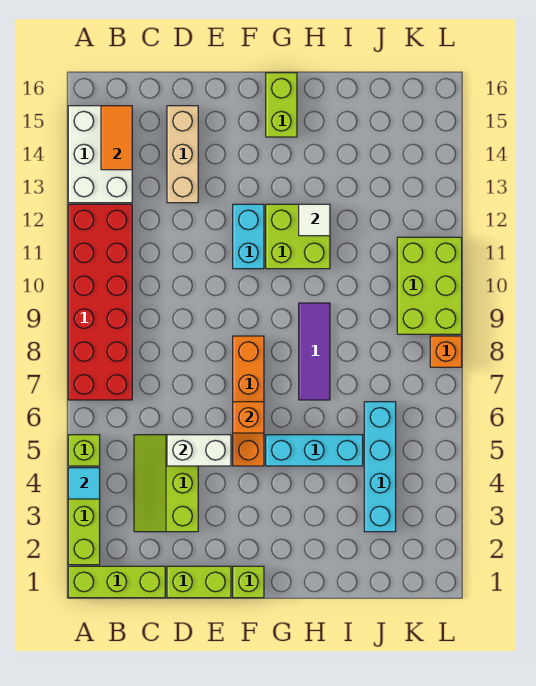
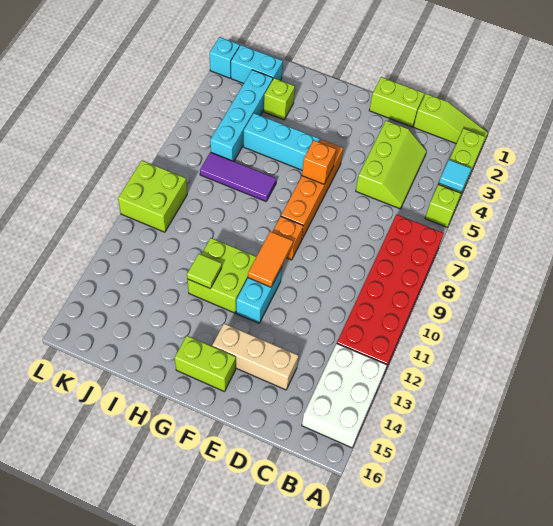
lime 1x3 brick [68,566,165,598] -> lime 1x3 slope [414,94,488,146]
orange 1x2 tile [101,106,132,170] -> orange 1x2 tile moved to [248,231,293,287]
white 1x2 brick [167,435,231,466] -> none
tan 1x3 brick [167,106,198,203] -> tan 1x3 brick turned to [212,323,298,390]
lime 1x1 brick [233,566,264,598] -> lime 1x1 brick moved to [264,78,295,120]
lime 1x2 brick [266,73,297,137] -> lime 1x2 brick turned to [174,336,236,392]
purple 1x3 tile [299,303,330,400] -> purple 1x3 tile turned to [200,152,276,201]
white 1x1 tile [299,204,330,236] -> lime 1x1 tile [187,254,222,289]
none -> cyan 1x2 brick [231,45,283,84]
lime 2x3 brick [397,237,462,334] -> lime 2x2 brick [118,160,187,232]
none -> cyan 1x1 brick [210,37,240,78]
orange 1x1 brick [430,336,462,367] -> orange 1x1 brick moved to [272,216,303,260]

